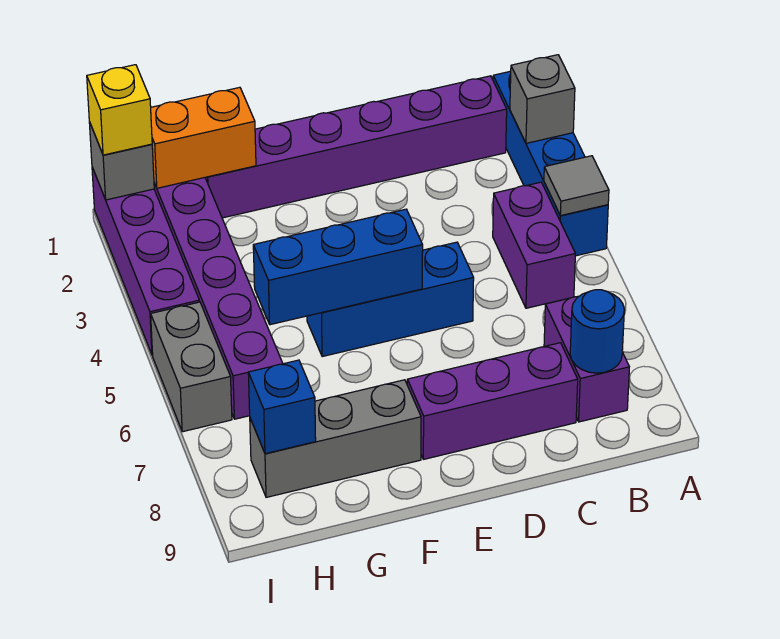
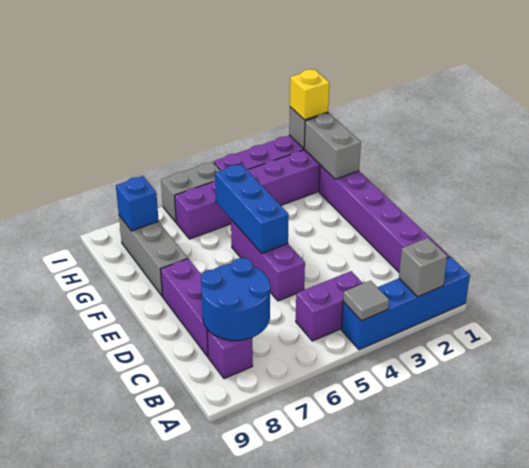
purple 1x2 brick [544,296,629,422] -> purple 1x1 brick [207,329,253,379]
blue 1x1 round brick [570,290,624,373] -> blue 2x2 round brick [201,258,270,340]
blue 1x3 brick [307,242,474,357] -> purple 1x3 brick [231,220,305,301]
orange 1x2 brick [151,87,256,188] -> grey 1x2 brick [304,113,361,179]

